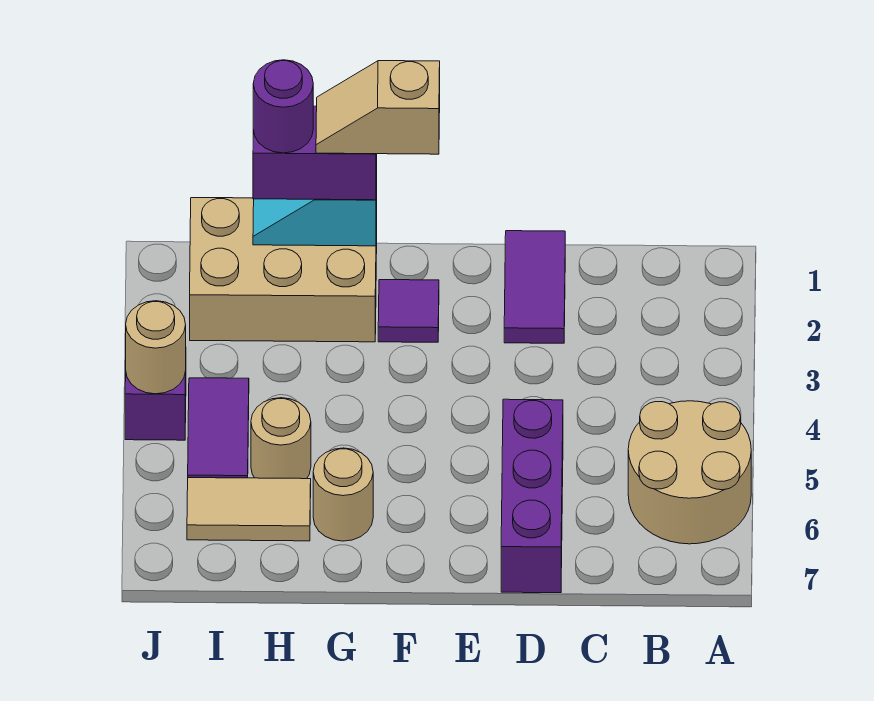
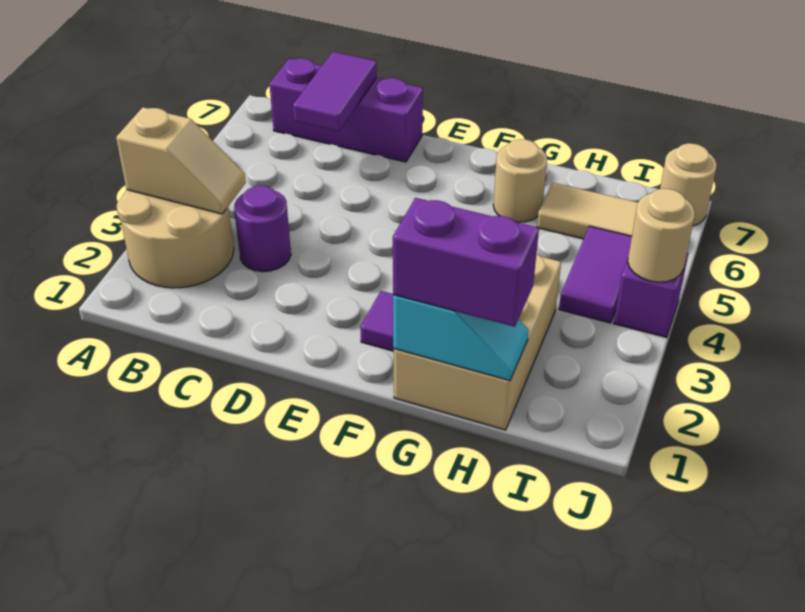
tan 2x2 round brick [628,401,751,544] -> tan 2x2 round brick moved to [117,190,234,288]
purple 1x2 tile [504,231,565,343] -> purple 1x2 tile moved to [293,52,377,131]
purple 1x3 brick [501,399,563,593] -> purple 1x3 brick turned to [269,58,423,162]
tan 1x2 slope [316,61,440,154] -> tan 1x2 slope moved to [116,107,246,214]
tan 2x3 brick [190,198,377,342] -> tan 2x3 brick turned to [394,254,561,430]
purple 1x1 round brick [253,60,313,153] -> purple 1x1 round brick moved to [234,186,291,272]
tan 1x1 round brick [251,398,311,479] -> tan 1x1 round brick moved to [660,143,717,226]

